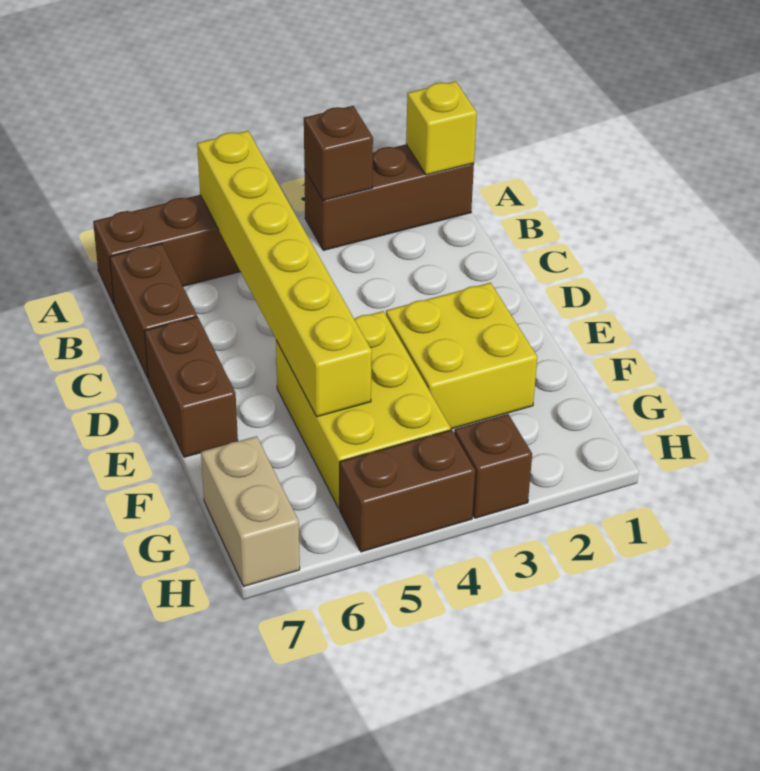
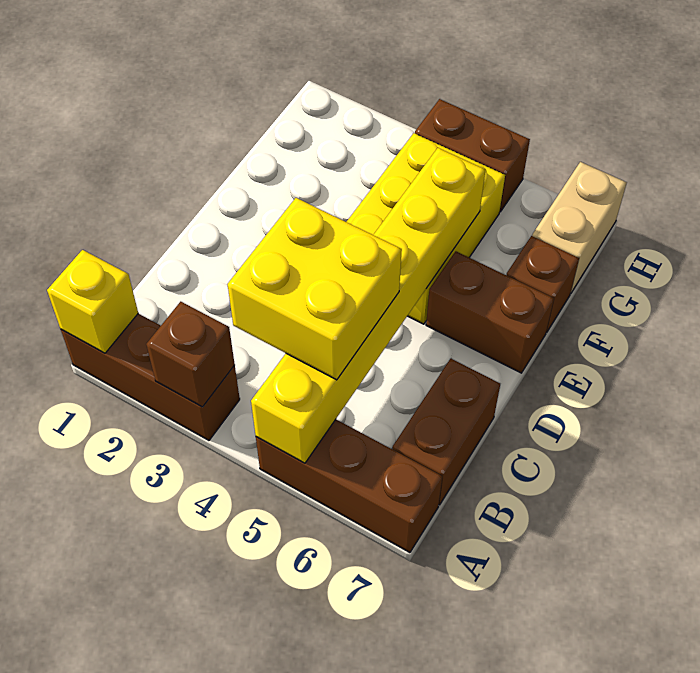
brown 1x2 brick [144,317,238,457] -> brown 1x2 brick turned to [426,251,554,373]
yellow 2x2 brick [386,283,537,429] -> yellow 2x2 brick moved to [228,198,402,380]
brown 1x1 brick [454,414,532,518] -> brown 1x1 brick moved to [507,236,579,332]

